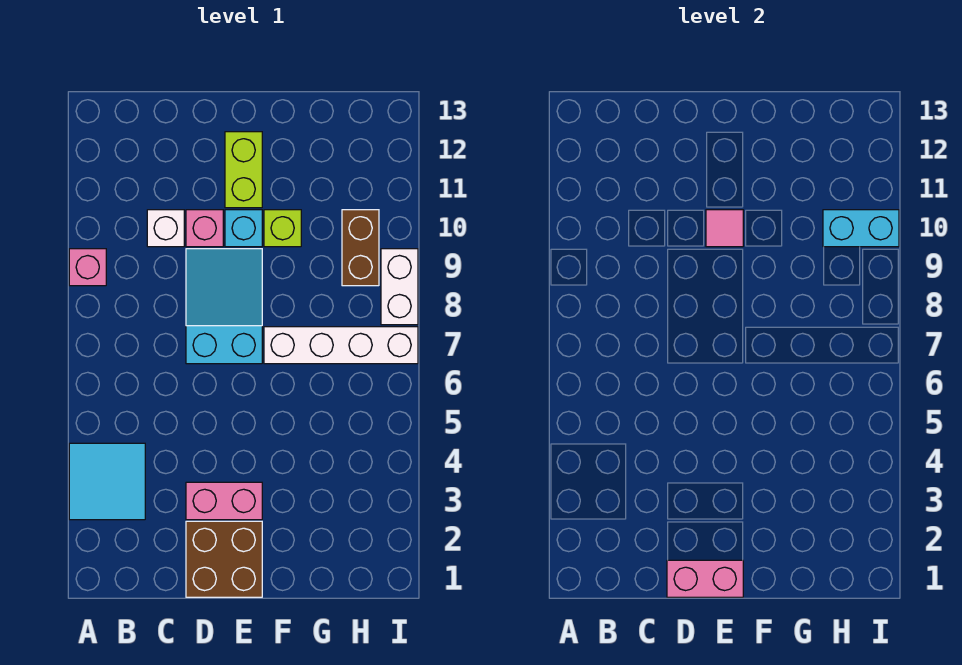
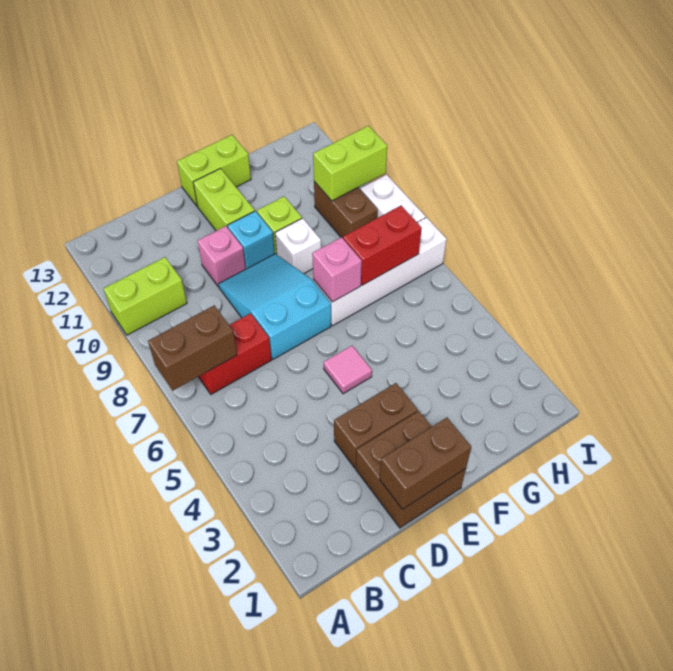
cyan 2x2 tile [69,443,145,520] -> none
none -> brown 1x2 brick [148,305,237,391]
pink 1x1 brick [69,249,106,286] -> pink 1x1 brick moved to [312,237,362,302]
none -> lime 1x2 brick [103,257,187,335]
none -> red 1x2 brick [199,313,271,394]
white 1x1 brick [147,210,184,247] -> white 1x1 brick moved to [275,218,321,274]
pink 1x2 brick [667,560,743,597] -> brown 1x2 brick [380,418,471,509]
pink 1x2 brick [186,482,262,520] -> brown 1x2 brick [334,383,418,468]
pink 1x1 tile [706,210,743,247] -> pink 1x1 tile moved to [324,346,372,394]
none -> lime 1x2 brick [177,135,251,206]
none -> red 1x2 brick [343,206,422,285]
cyan 1x2 brick [823,210,899,247] -> lime 1x2 brick [313,126,387,201]

